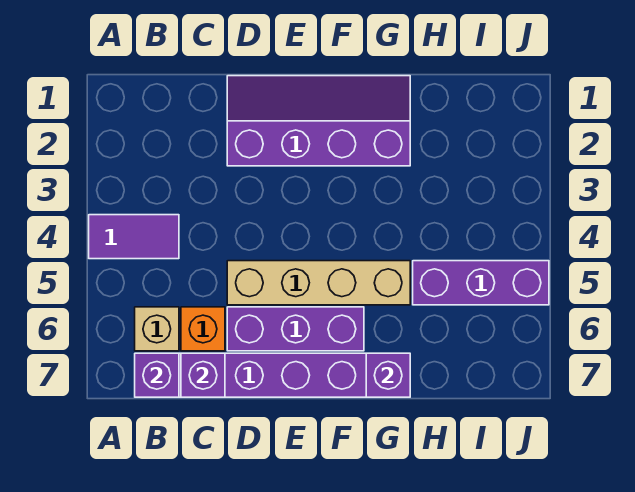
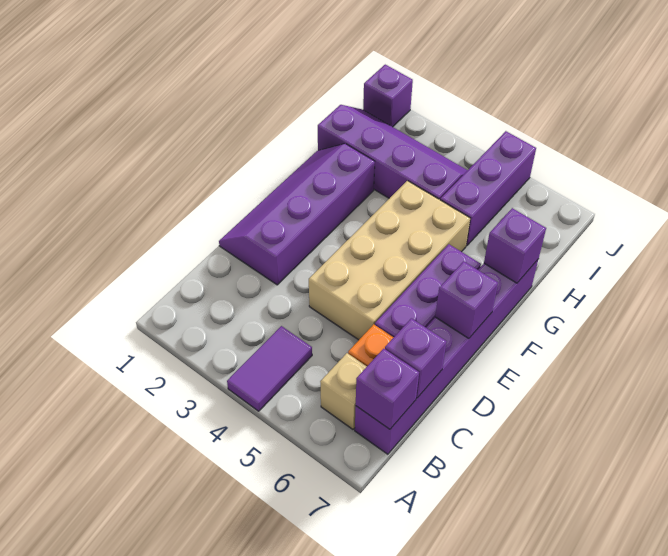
tan 1x4 brick [227,261,410,305] -> tan 2x4 brick [309,181,470,340]
none -> purple 1x1 brick [435,261,498,339]
none -> purple 2x4 slope [318,105,468,200]
none -> purple 1x1 brick [363,65,413,127]

